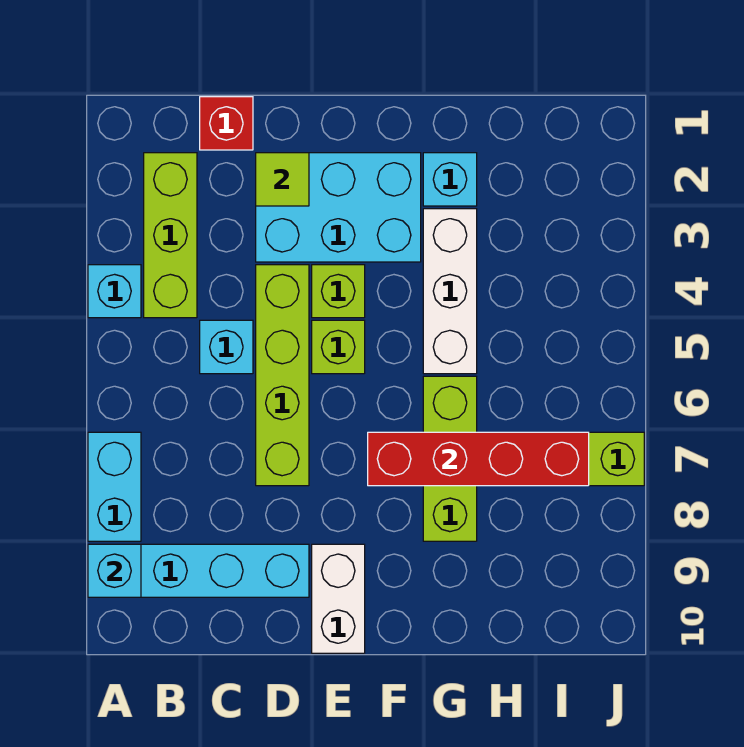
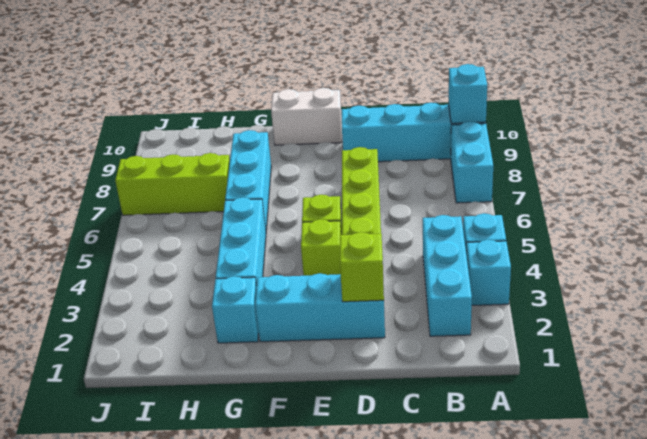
lime 1x3 brick [144,153,197,318] -> cyan 1x3 brick [423,215,472,336]
red 1x1 brick [200,97,253,150] -> none
cyan 1x1 brick [200,320,253,374] -> cyan 1x1 brick moved to [466,240,511,305]
cyan 2x3 brick [256,153,421,262] -> cyan 1x3 brick [255,273,385,342]
lime 1x1 tile [256,153,309,206] -> lime 1x1 brick [340,232,384,302]
white 1x2 brick [312,544,365,653] -> white 1x2 brick turned to [271,88,342,145]
red 1x4 brick [368,432,589,486] -> none
white 1x3 brick [423,209,477,374] -> cyan 1x3 brick [216,198,266,285]
lime 1x3 brick [423,376,477,541] -> cyan 1x3 brick [225,130,271,230]

